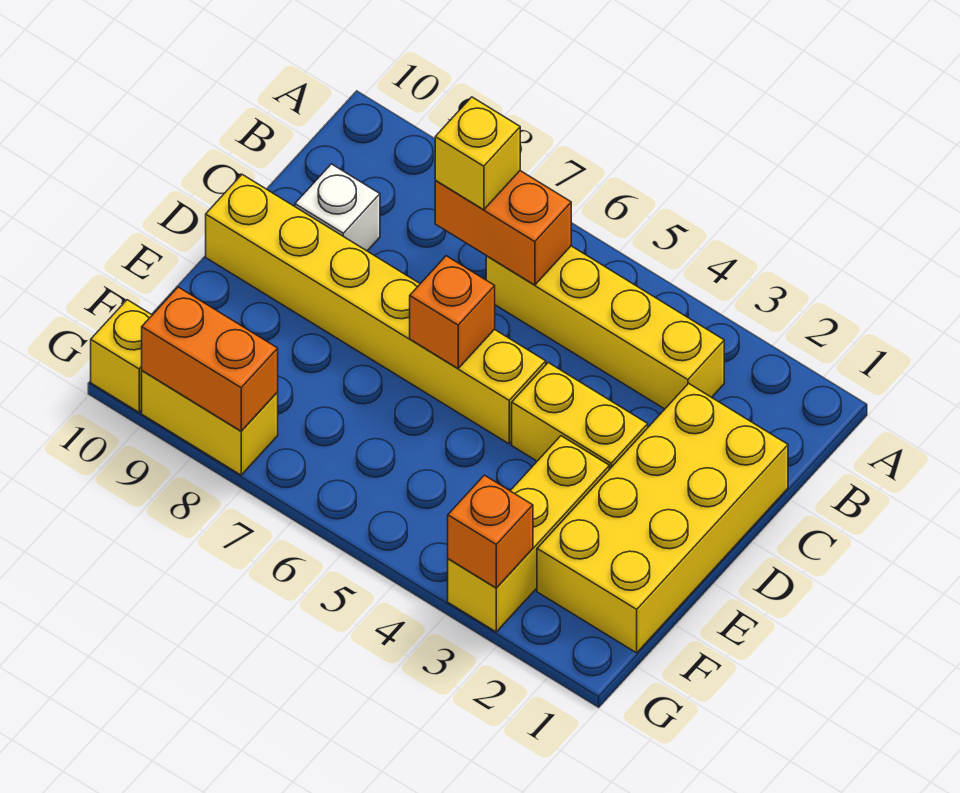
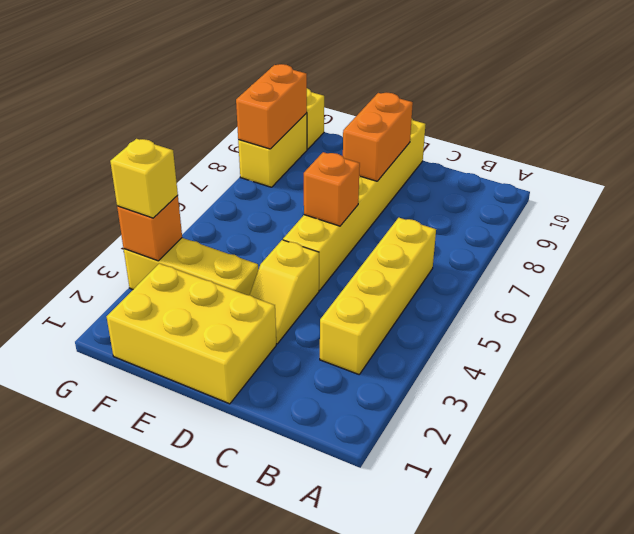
orange 1x2 brick [435,171,571,285] -> orange 1x2 brick moved to [343,93,413,181]
yellow 1x1 brick [435,97,520,210] -> yellow 1x1 brick moved to [110,139,178,218]
yellow 2x4 brick [537,383,788,653] -> yellow 2x3 brick [107,263,276,404]
white 1x1 brick [295,164,380,251] -> none
yellow 1x2 brick [512,363,648,469] -> yellow 1x2 slope [250,240,319,344]

